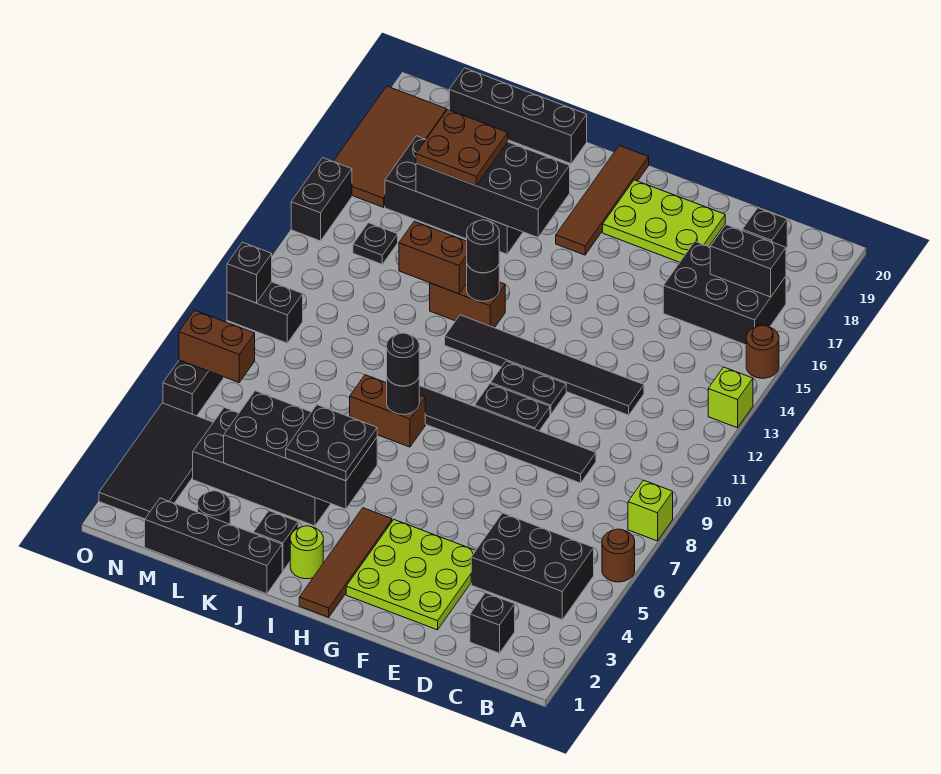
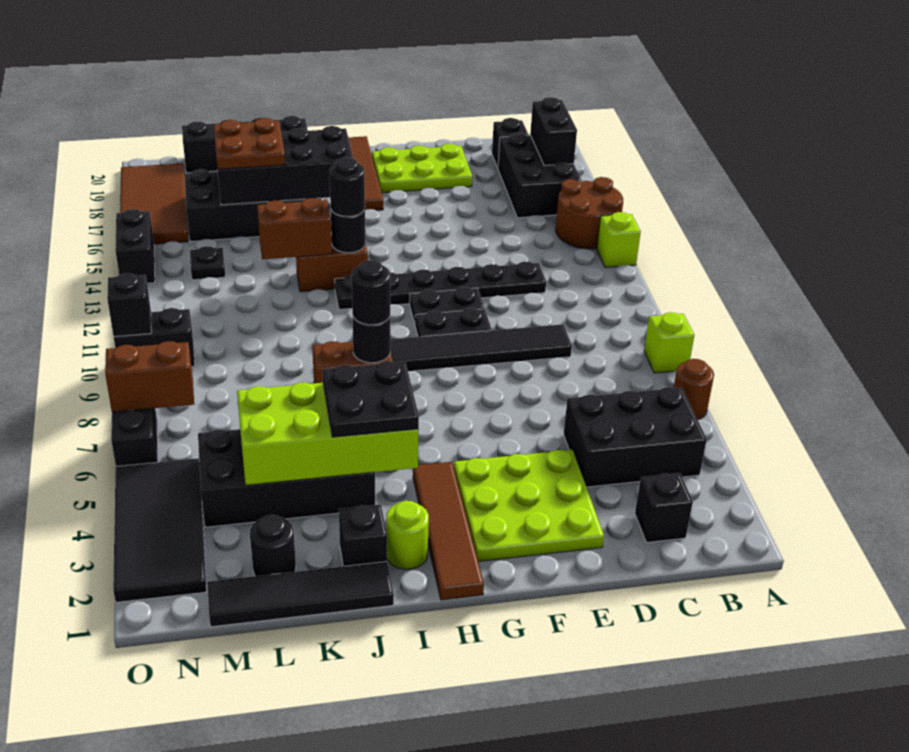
brown 1x1 round brick [746,325,779,378] -> brown 2x2 round brick [556,177,623,249]
black 2x3 brick [663,241,786,345] -> black 2x3 brick turned to [498,133,582,218]
black 1x2 brick [710,225,786,297] -> black 1x2 brick turned to [530,97,577,166]
black 1x6 tile [445,315,644,415] -> black 1x6 plate [335,261,546,309]
black 2x4 brick [224,391,377,509] -> lime 2x4 brick [237,382,419,485]
black 1x4 brick [145,498,282,594] -> black 1x4 tile [207,562,394,627]

